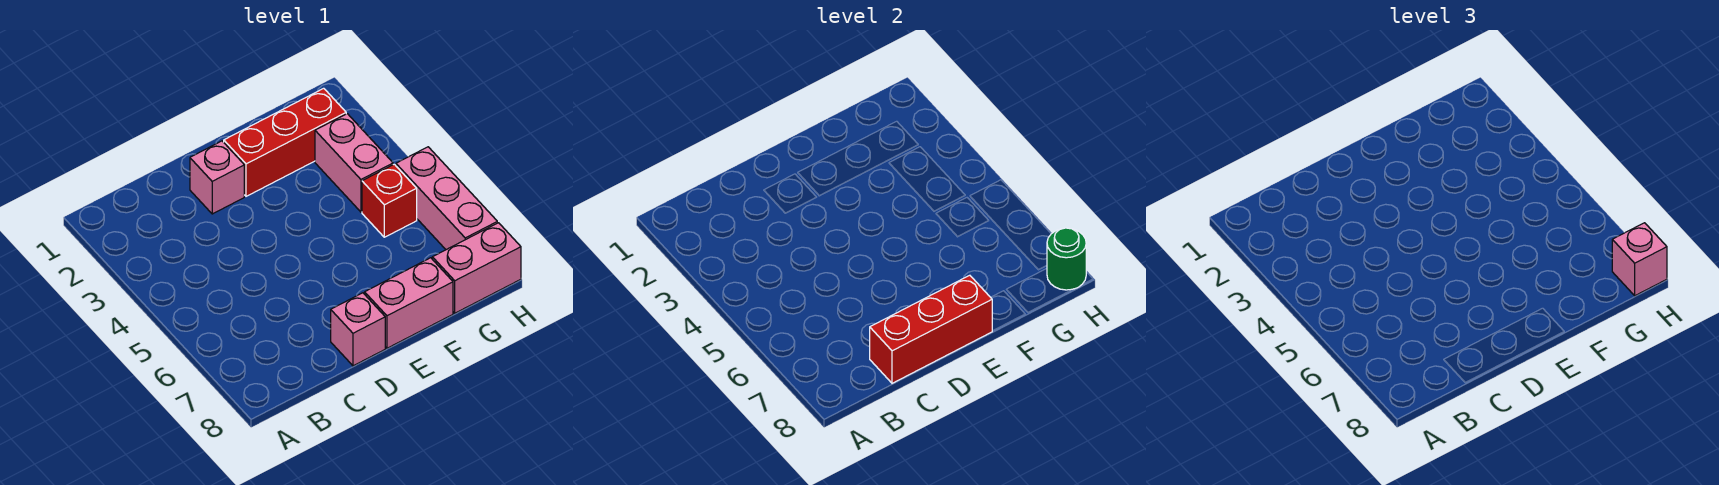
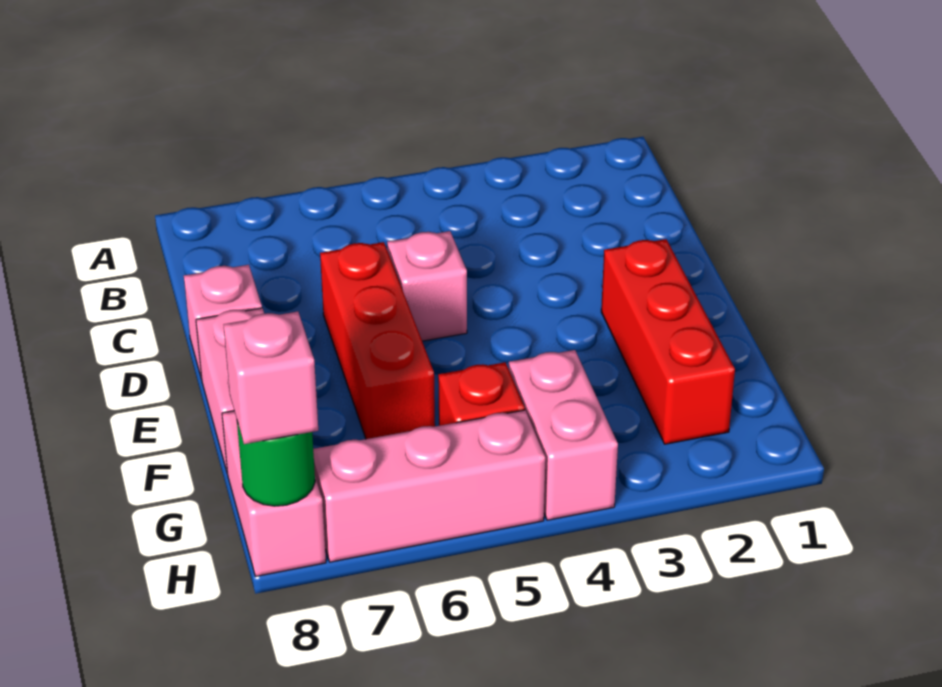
red 1x3 brick [870,275,992,383] -> red 1x3 brick moved to [320,242,435,439]
pink 1x1 brick [190,141,244,214] -> pink 1x1 brick moved to [387,231,467,341]
pink 1x2 brick [315,114,393,212] -> pink 1x2 brick turned to [509,350,618,520]

